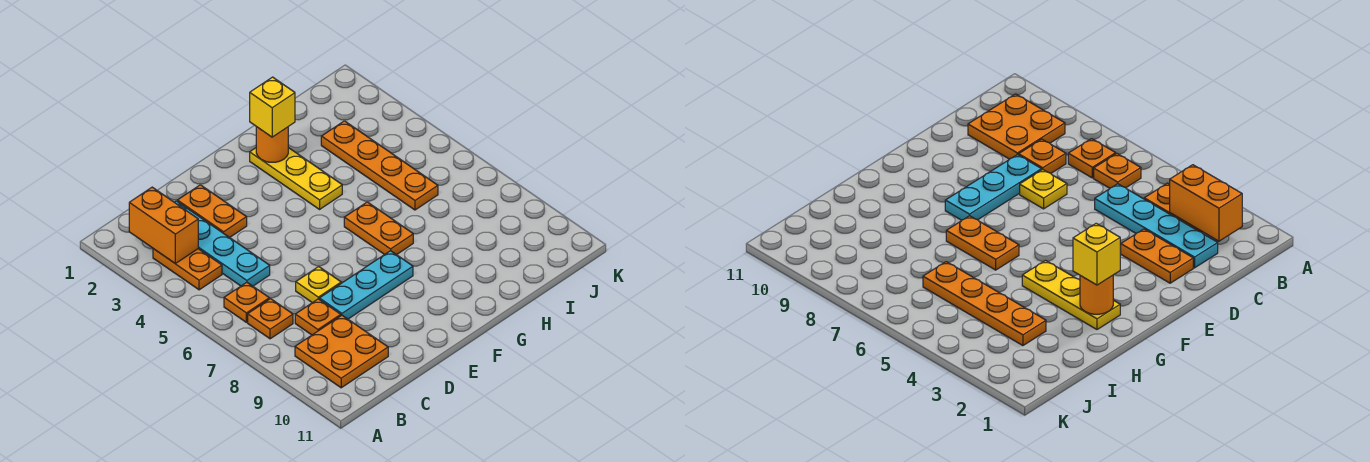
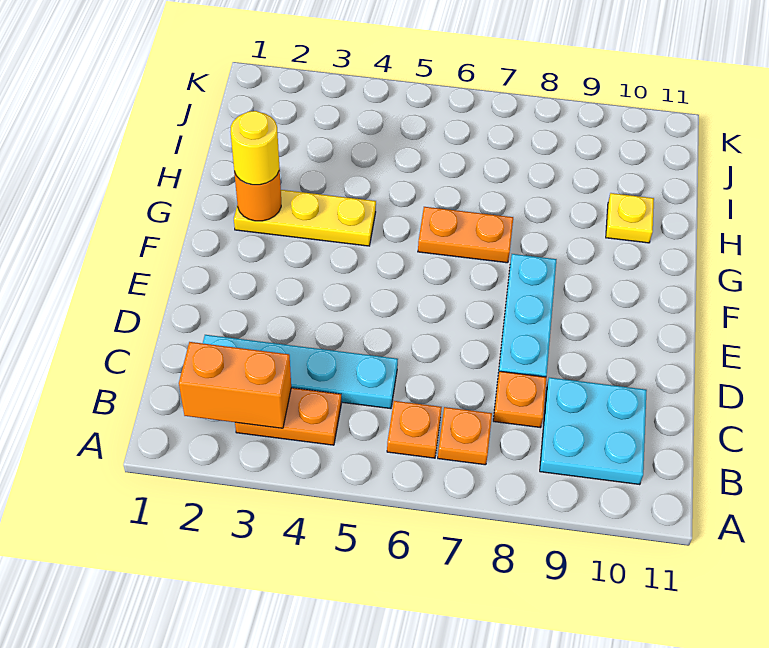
orange 2x2 plate [295,315,388,388] -> cyan 2x2 plate [540,378,647,485]
orange 1x2 plate [177,185,247,238] -> none
yellow 1x1 plate [296,267,341,303] -> yellow 1x1 plate moved to [606,193,654,243]
yellow 1x1 brick [250,77,295,137] -> yellow 1x1 round brick [230,111,279,185]
orange 1x4 plate [321,121,438,210] -> none

